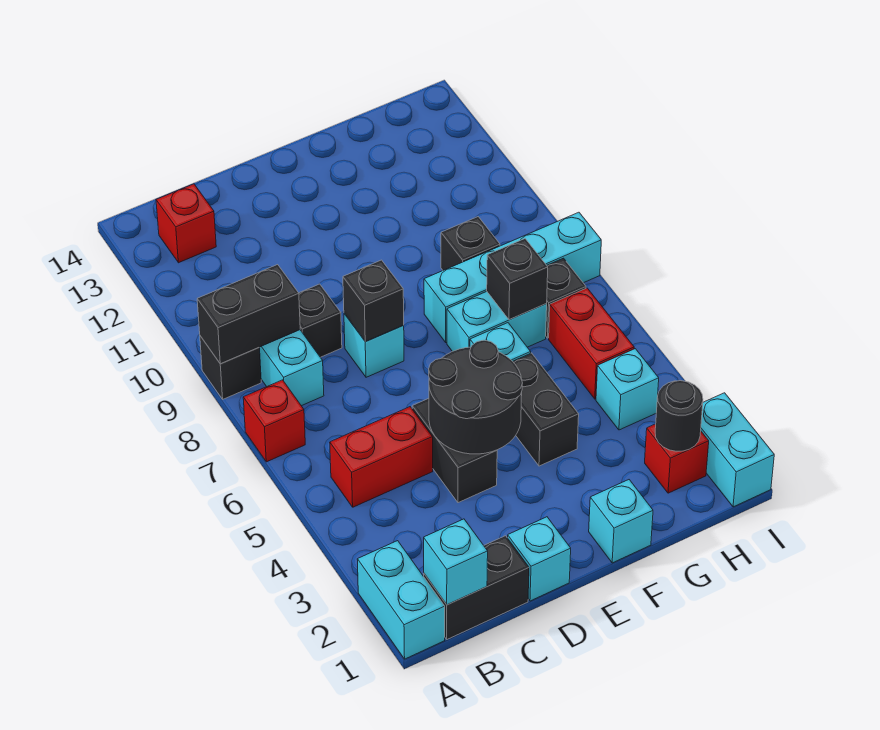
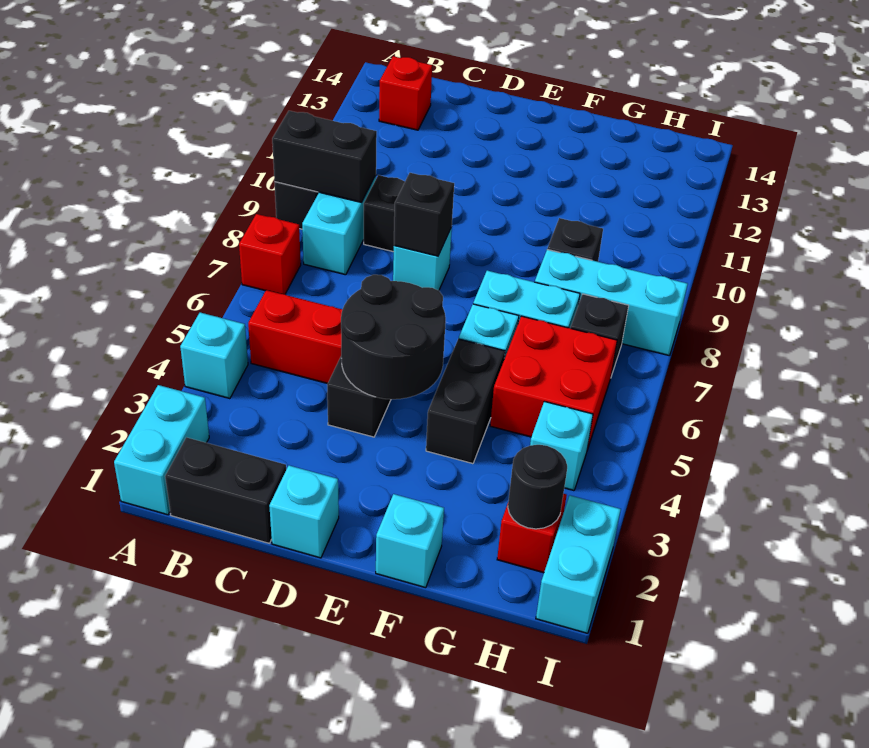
cyan 1x1 brick [424,519,488,605] -> cyan 1x1 brick moved to [180,313,248,399]
cyan 1x4 brick [424,212,601,343] -> cyan 1x3 brick [535,250,688,356]
black 1x1 brick [487,239,548,320] -> none
red 1x2 brick [549,288,634,399] -> red 2x2 brick [490,316,617,450]

